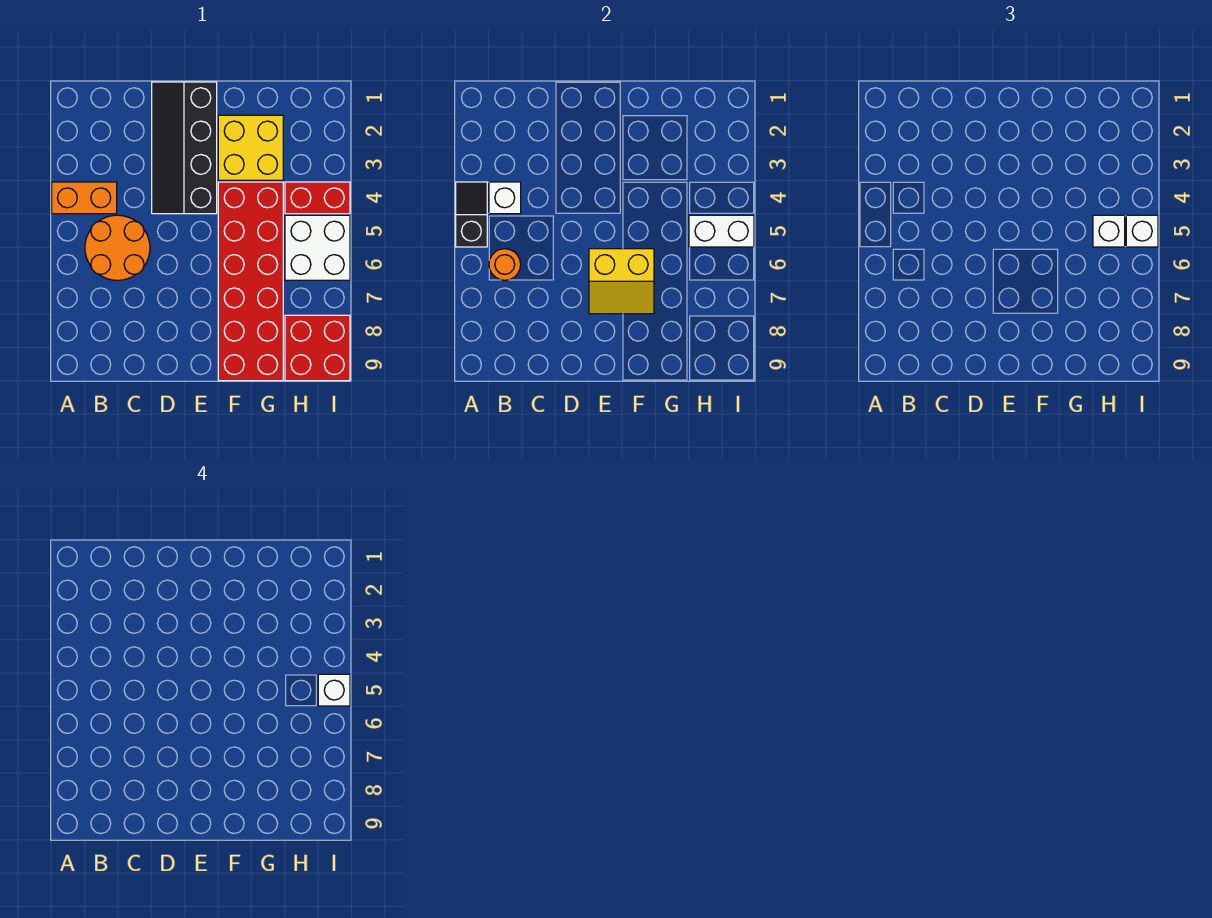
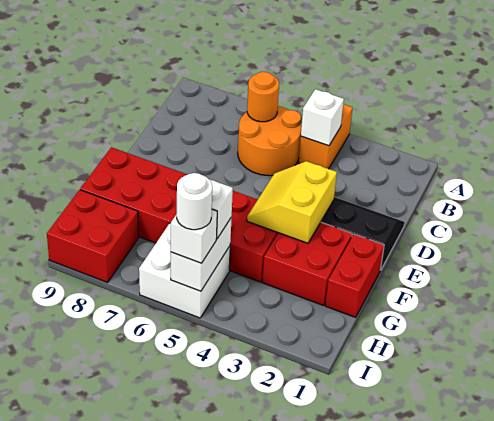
black 1x2 slope [456,182,487,247] -> none
yellow 2x2 slope [589,249,654,314] -> yellow 2x2 slope moved to [247,161,337,243]
yellow 2x2 brick [218,115,283,180] -> red 2x2 brick [262,222,352,305]
red 1x2 brick [285,182,350,214] -> red 1x2 brick moved to [325,234,384,317]
white 1x1 brick [318,674,350,706] -> white 1x1 round brick [177,173,212,230]

